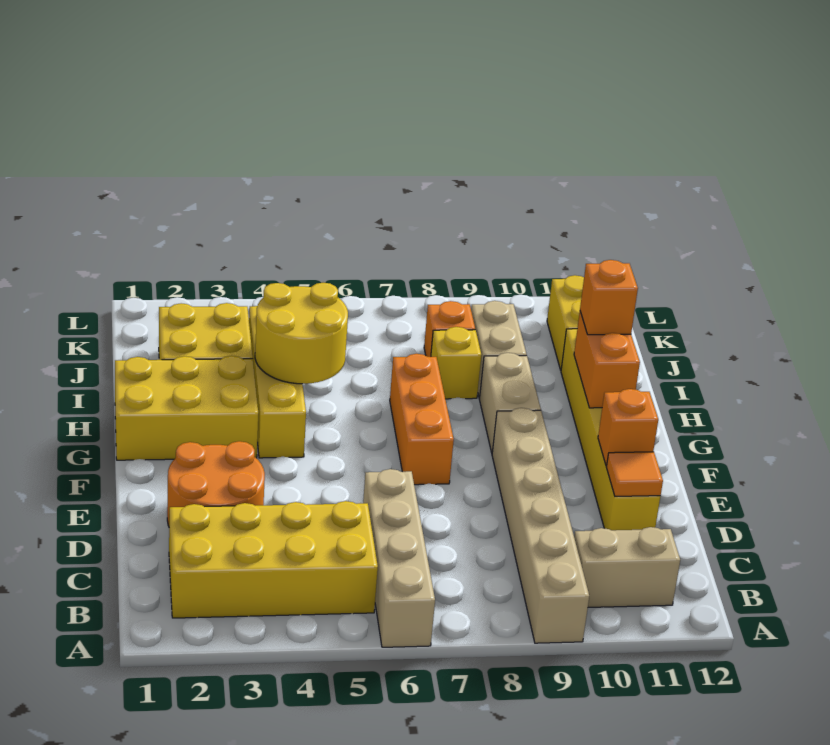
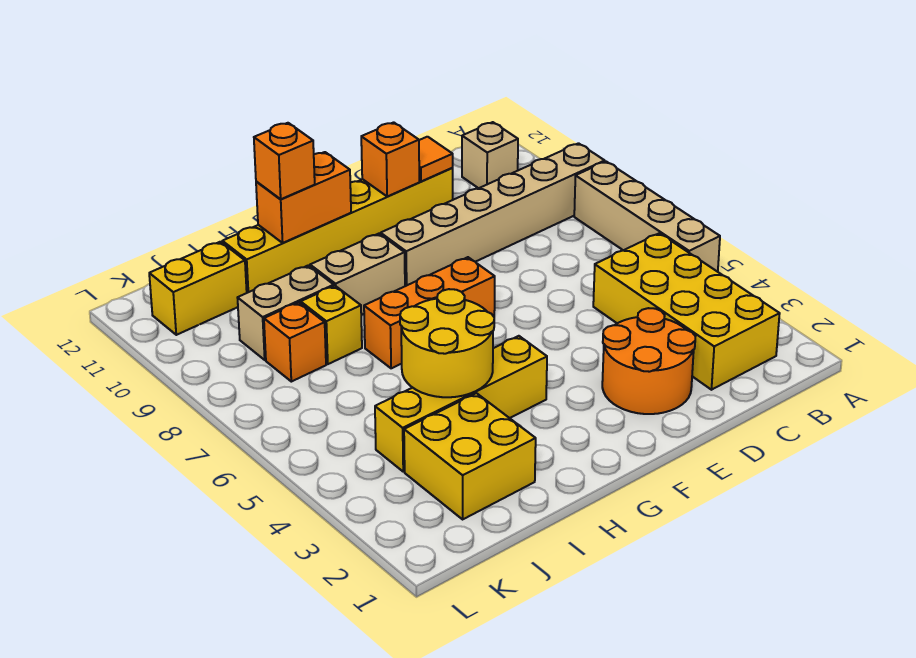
tan 1x4 brick [363,469,435,647] -> tan 1x4 brick turned to [574,162,720,272]
tan 1x2 brick [574,527,680,607] -> tan 1x1 brick [462,122,518,188]
yellow 2x3 brick [115,356,258,460] -> none

